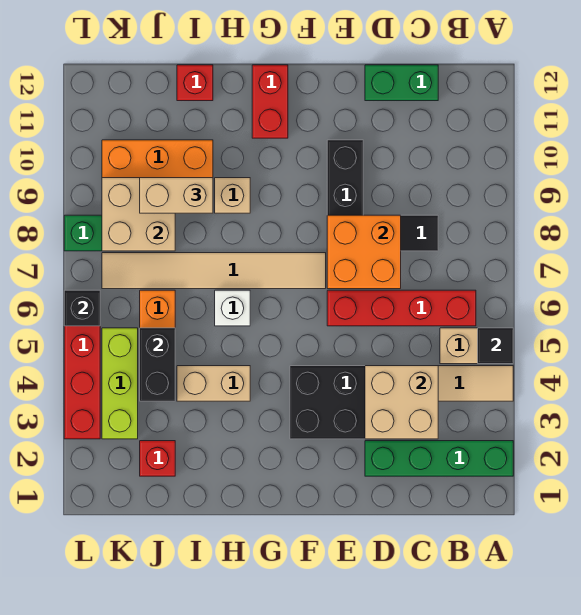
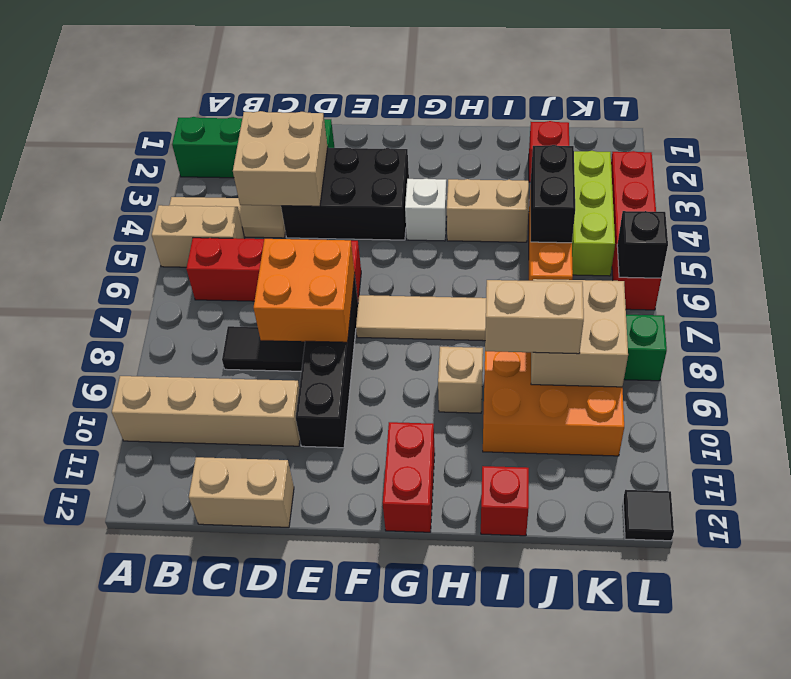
black 1x1 tile [478,328,513,364] -> black 1x1 tile moved to [623,490,674,541]
none -> tan 1x4 brick [112,376,300,446]
green 1x2 brick [365,65,438,101] -> tan 1x2 brick [189,457,294,527]
white 1x1 brick [215,290,250,326] -> white 1x1 brick moved to [405,178,447,241]

